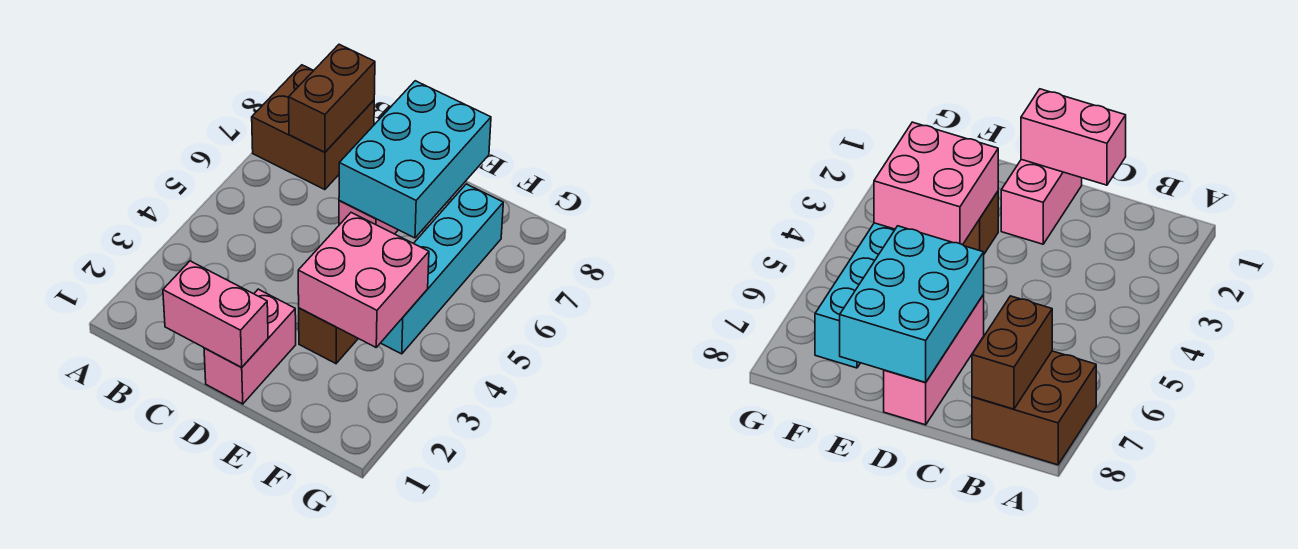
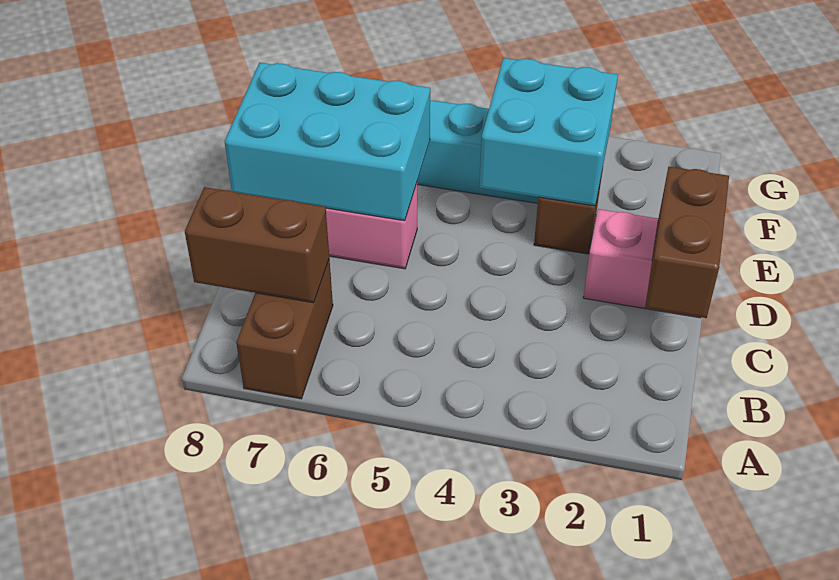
brown 2x2 brick [252,65,374,190] -> brown 1x2 brick [236,259,333,399]
pink 1x2 brick [163,261,268,367] -> brown 1x2 brick [645,167,729,318]
pink 2x2 brick [298,213,429,347] -> cyan 2x2 brick [479,58,618,206]

